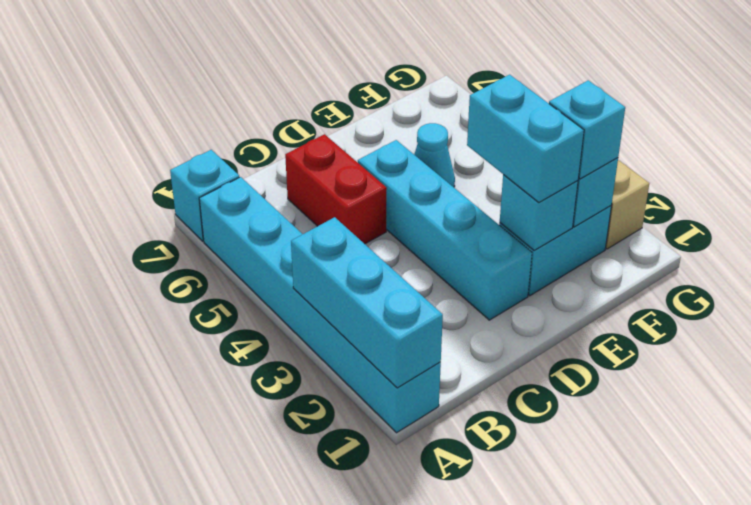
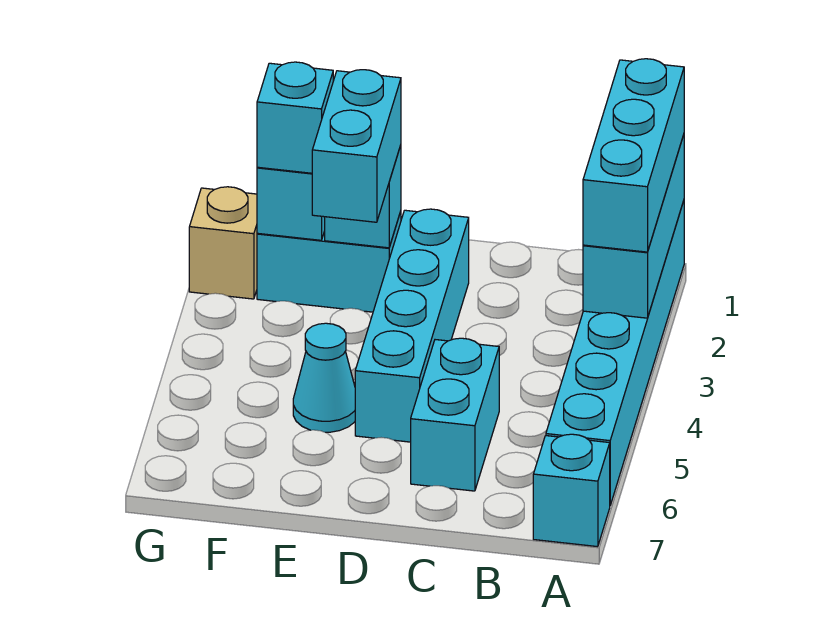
none -> cyan 1x3 brick [583,59,684,252]
red 1x2 brick [285,134,387,244] -> cyan 1x2 brick [411,338,499,491]

